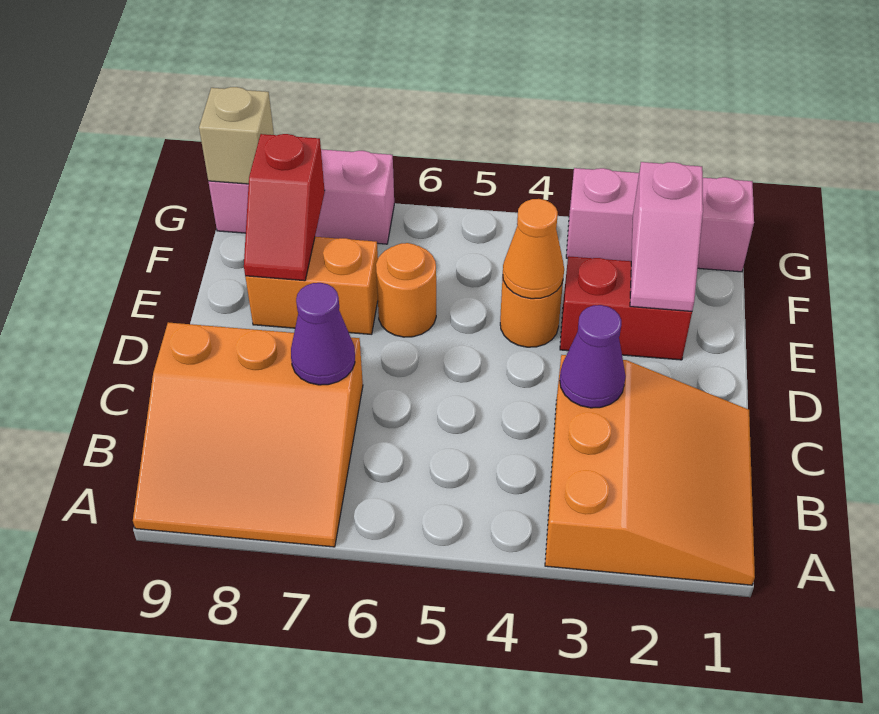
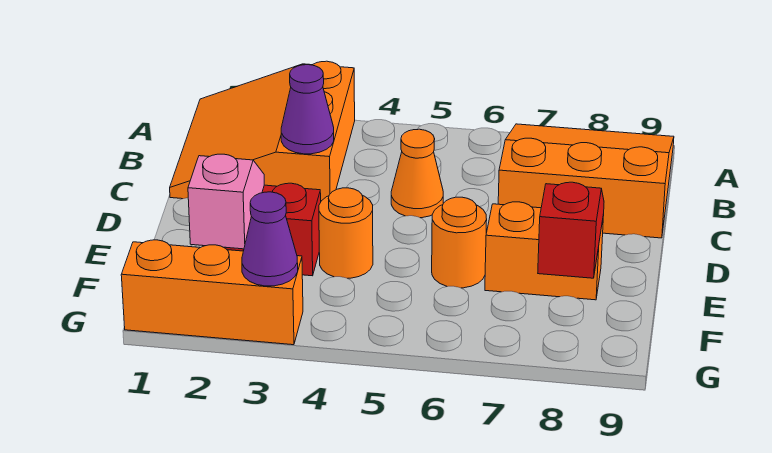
purple 1x1 cone [291,283,355,385] -> purple 1x1 cone moved to [242,192,298,286]
orange 1x1 cone [503,199,564,299] -> orange 1x1 cone moved to [391,129,443,218]
pink 1x3 brick [566,168,754,272] -> orange 1x3 brick [121,240,303,345]
pink 1x3 brick [208,149,394,244] -> none
tan 1x1 brick [199,87,274,184] -> none

